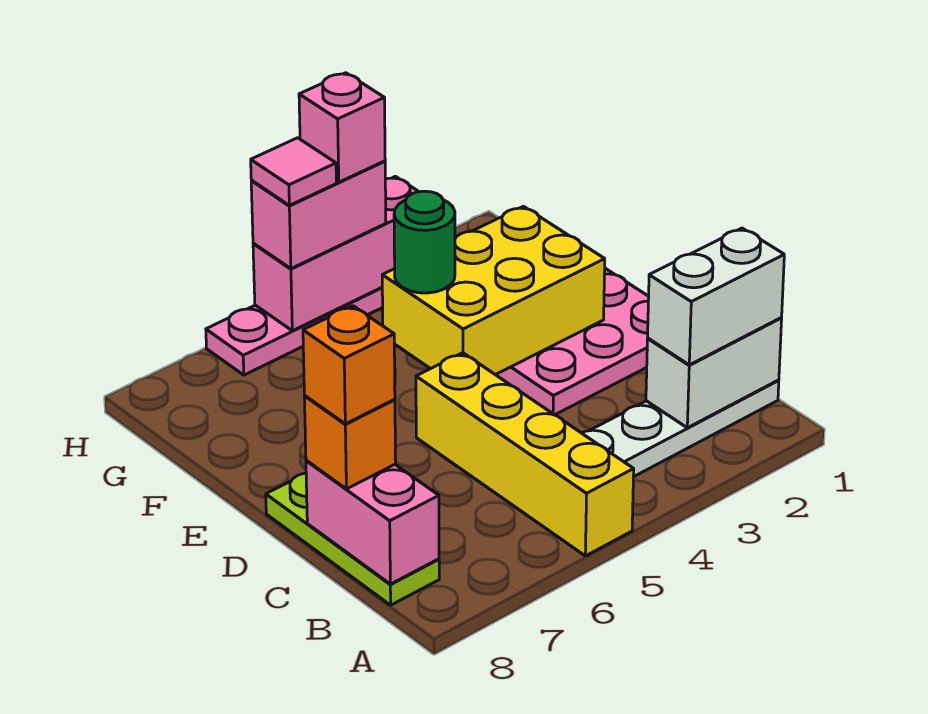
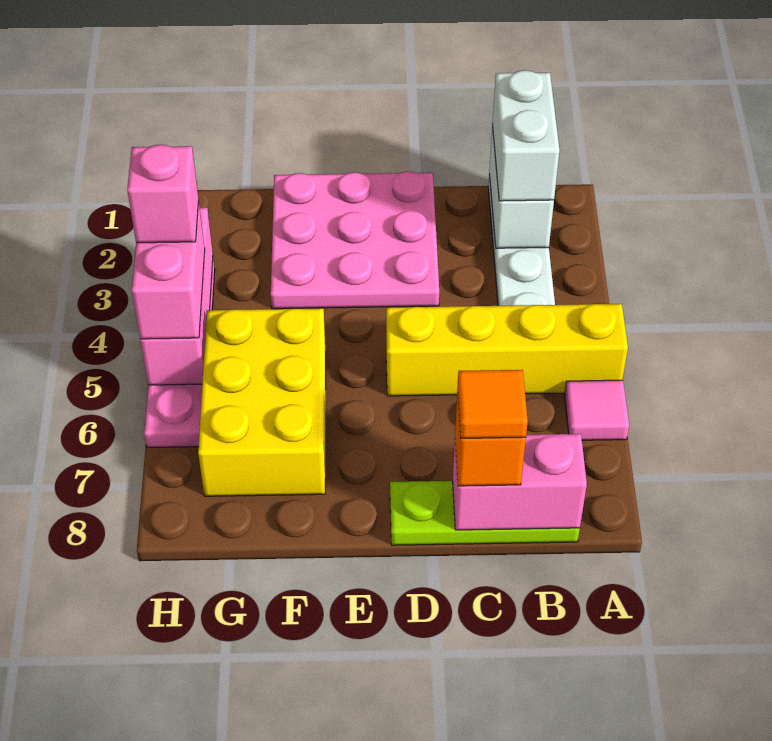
orange 1x1 brick [303,306,395,424] -> orange 1x1 tile [458,370,528,438]
yellow 2x3 brick [382,206,605,375] -> yellow 2x3 brick moved to [198,308,326,496]
green 1x1 round brick [394,191,455,293] -> none
pink 1x1 tile [251,138,336,205] -> pink 1x1 tile moved to [565,380,629,440]

